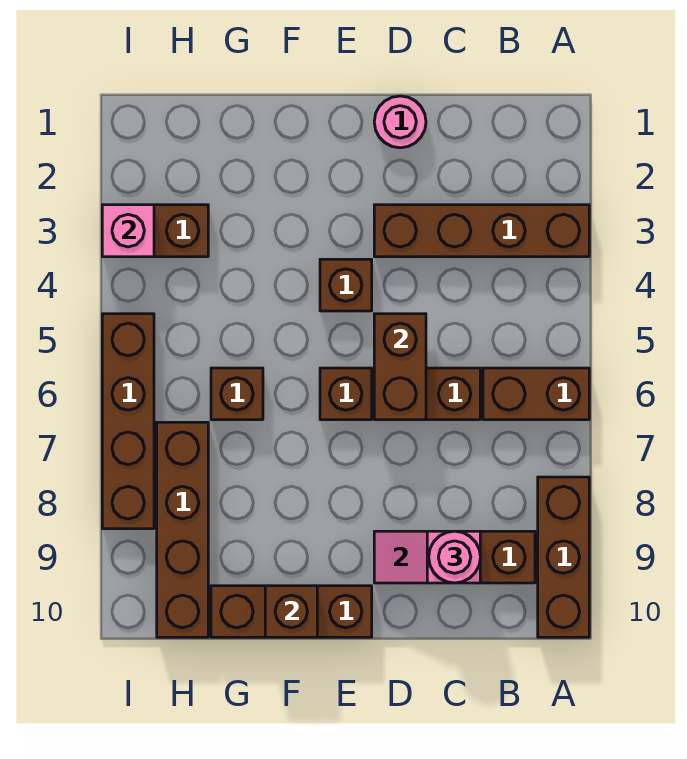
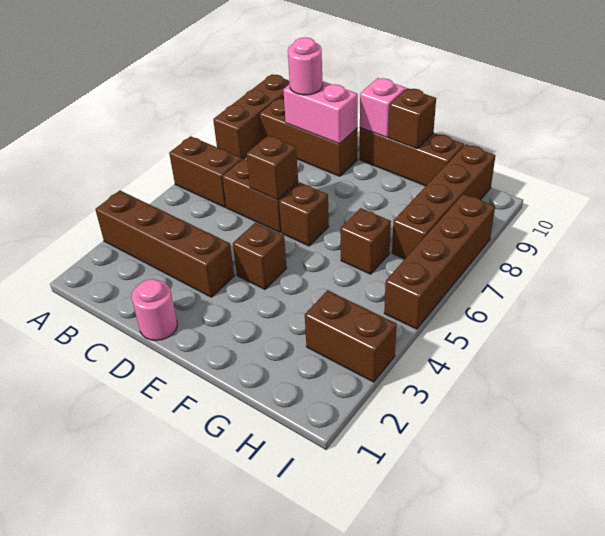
pink 1x2 slope [374,531,480,583] -> pink 1x2 brick [283,81,358,144]
brown 1x2 brick [374,314,426,420] -> brown 1x1 brick [246,135,298,200]
pink 1x1 brick [102,205,154,257] -> pink 1x1 brick moved to [360,78,406,138]

